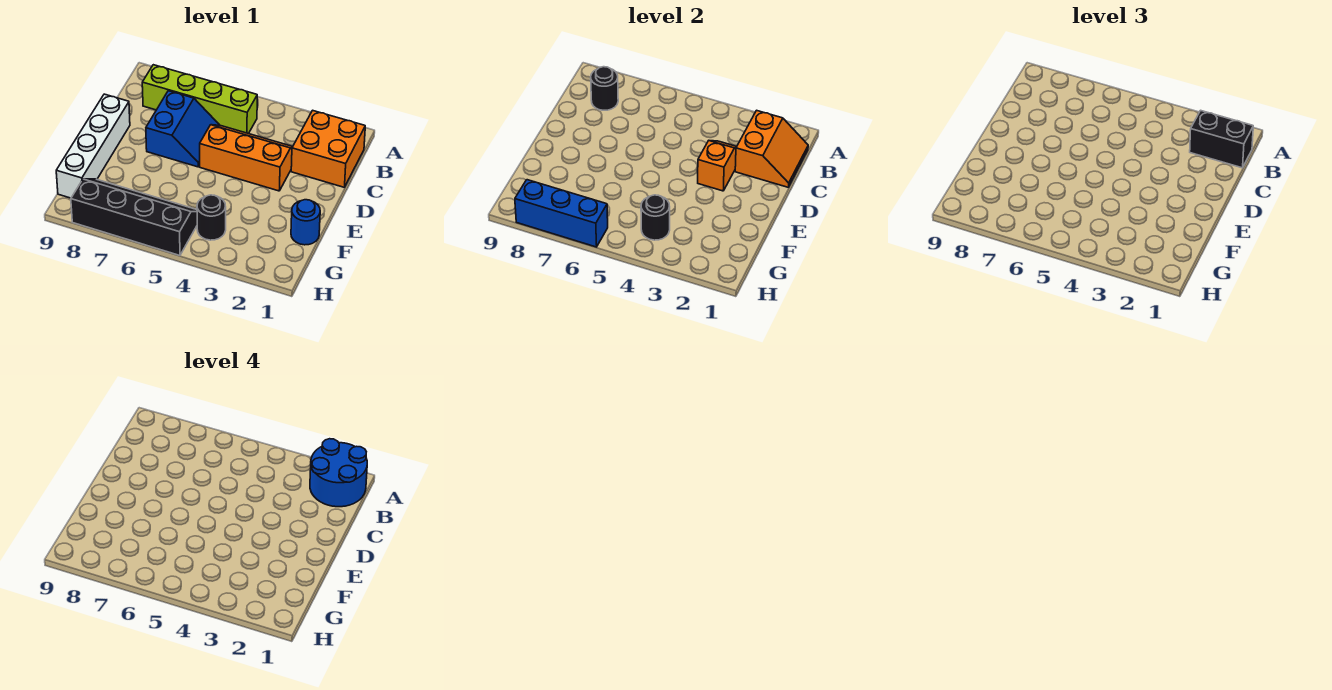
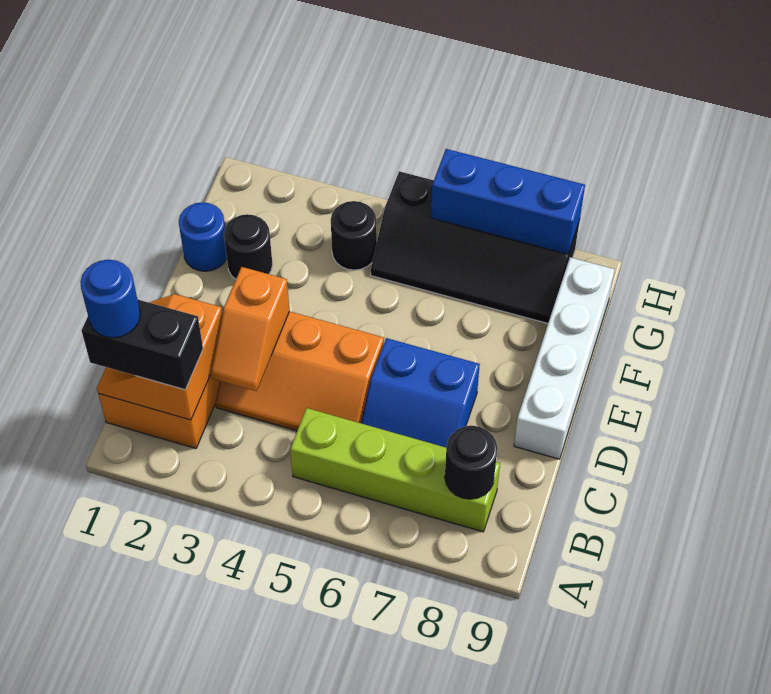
blue 2x2 round brick [310,439,367,507] -> blue 1x1 round brick [80,260,140,338]
blue 2x2 slope [146,91,219,167] -> blue 2x2 slope turned to [361,338,480,448]
black 1x1 round brick [641,195,670,240] -> black 1x1 round brick moved to [224,214,273,279]

